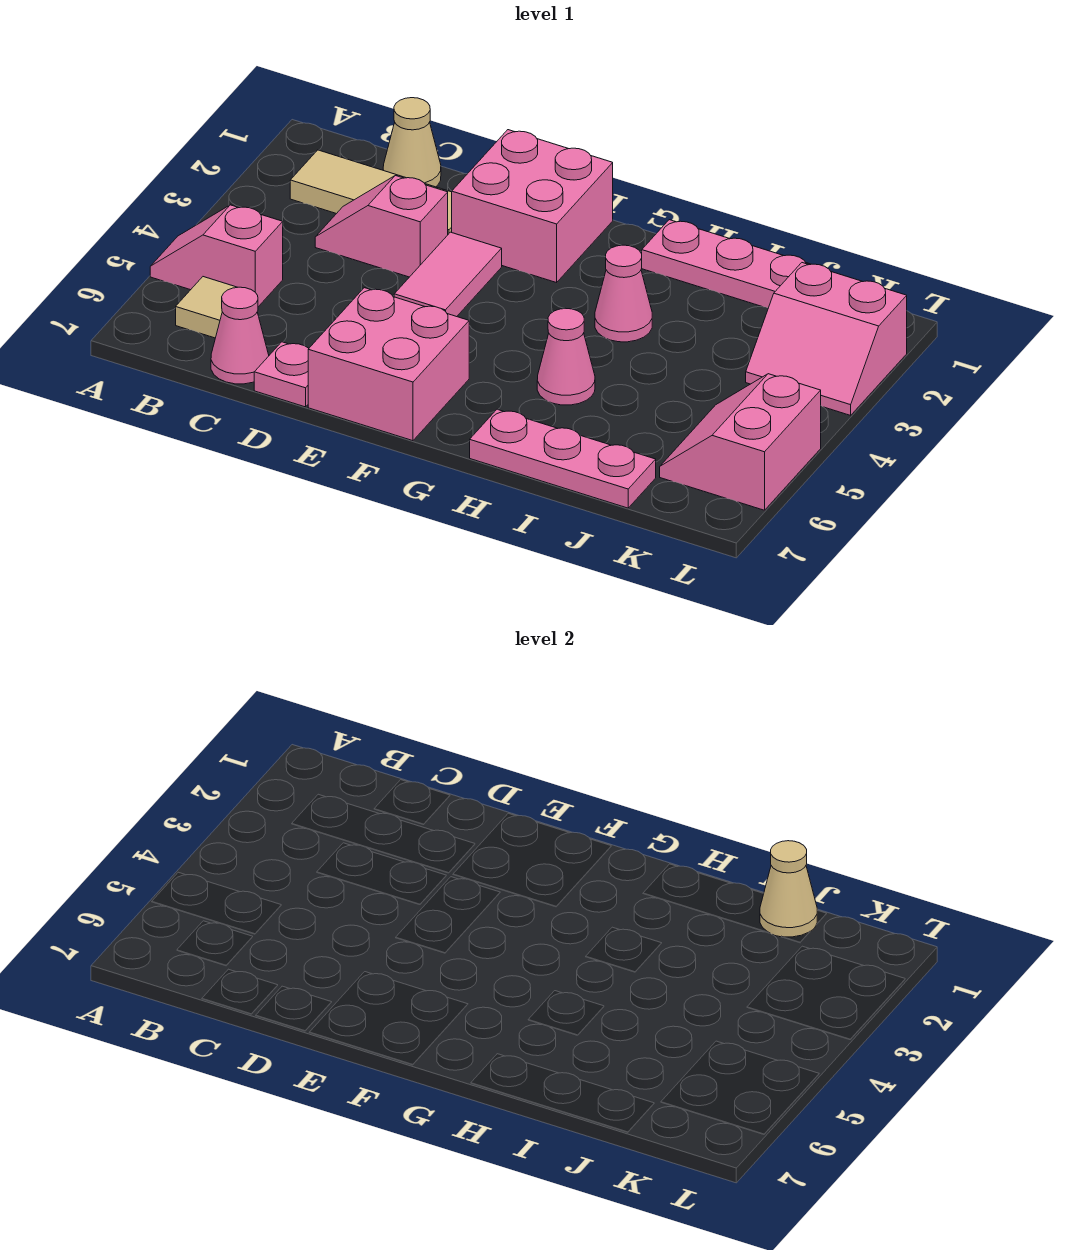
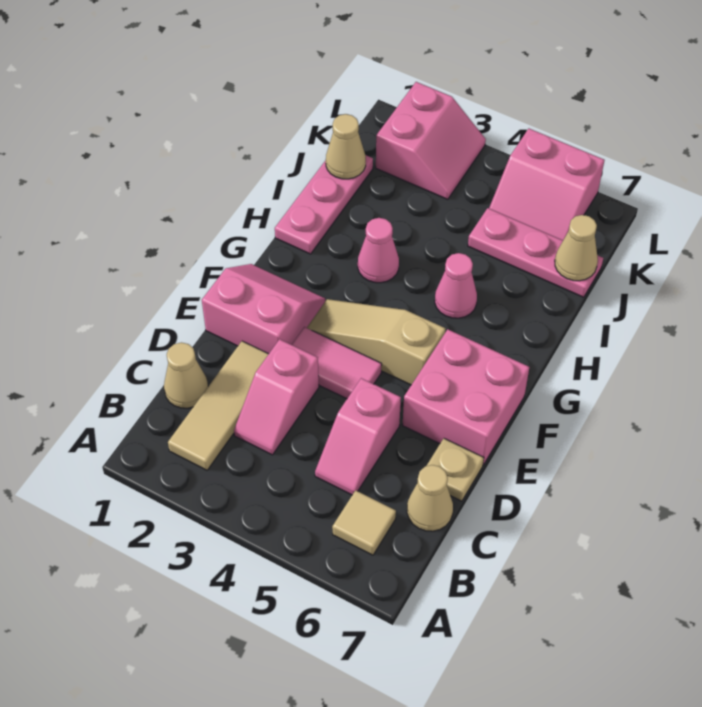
pink 1x2 slope [150,205,283,307] -> pink 1x2 slope moved to [315,378,401,495]
pink 1x1 cone [211,287,269,384] -> tan 1x1 cone [407,465,453,531]
pink 1x1 plate [254,342,309,407] -> tan 1x1 plate [427,438,484,501]
pink 2x2 brick [452,130,613,283] -> pink 2x2 slope [202,264,325,354]
none -> tan 1x3 slope [307,299,445,385]
pink 1x3 plate [470,409,656,508] -> pink 1x3 plate turned to [468,208,603,297]
none -> tan 1x1 cone [555,215,598,281]

